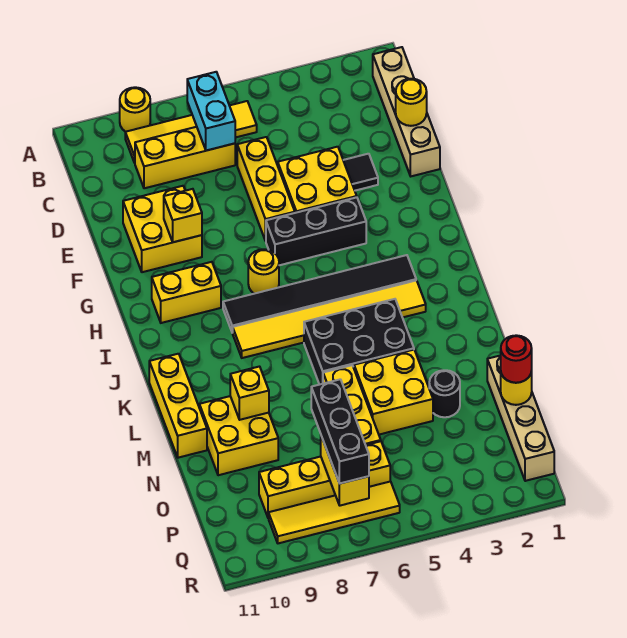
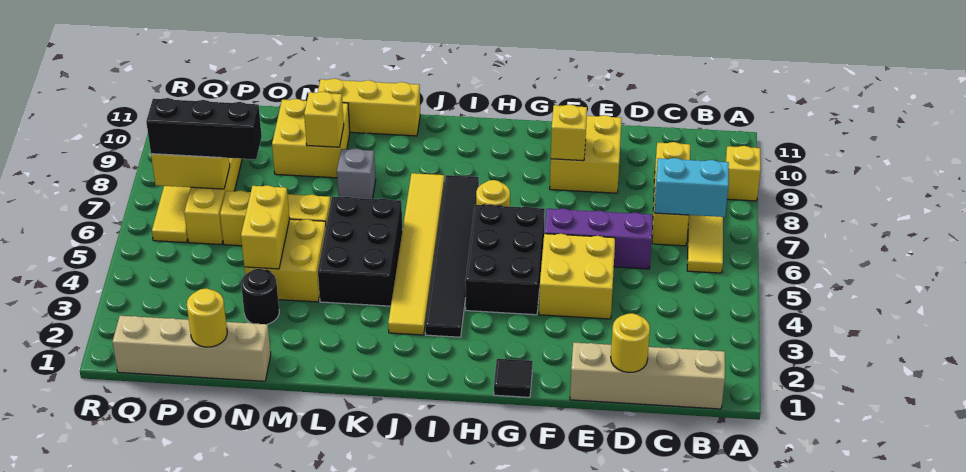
yellow 1x1 round brick [120,87,150,132] -> yellow 1x1 brick [725,146,761,201]
yellow 1x3 brick [237,137,295,241] -> purple 1x3 brick [544,208,653,269]
black 1x1 tile [343,154,378,191] -> black 1x1 tile moved to [494,359,533,397]
black 1x3 brick [266,197,366,265] -> black 2x3 brick [465,204,545,315]
yellow 1x2 brick [152,262,221,323] -> yellow 1x2 brick moved to [241,185,290,269]
none -> grey 1x1 brick [337,148,376,199]
red 1x1 round brick [501,335,532,383] -> none

